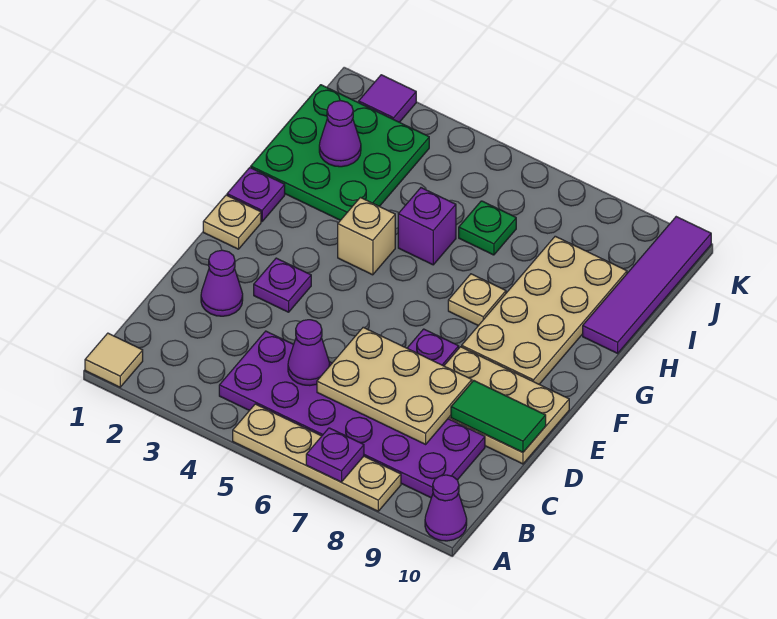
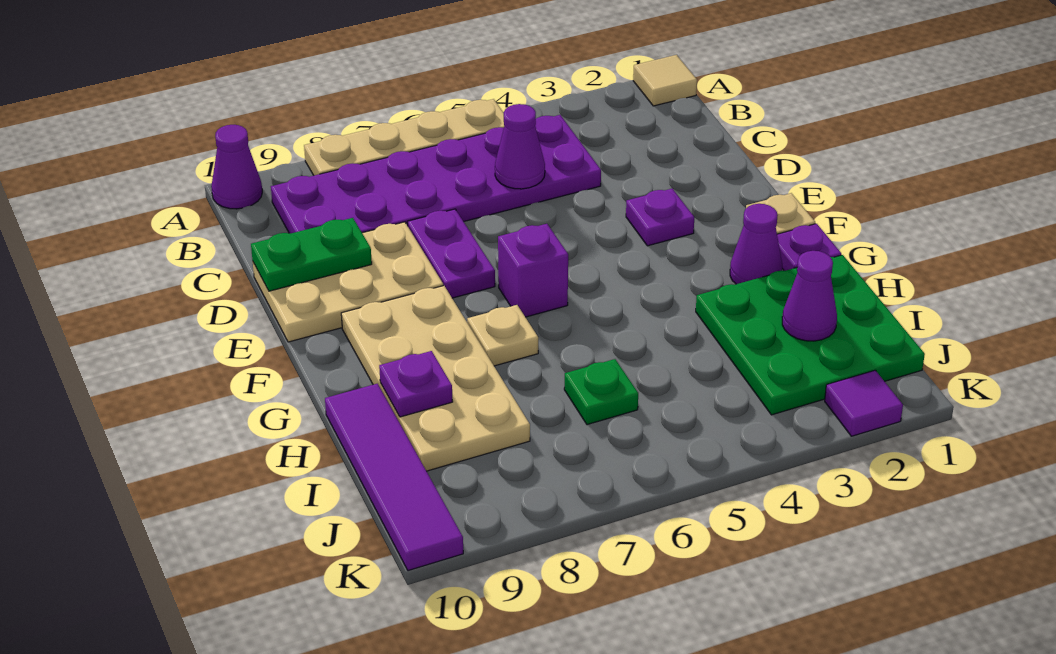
purple 1x1 plate [306,428,364,482] -> purple 1x1 plate moved to [379,351,453,417]
tan 2x3 plate [317,327,472,444] -> none
purple 1x1 cone [201,250,243,316] -> purple 1x1 cone moved to [730,204,782,284]
green 1x2 tile [451,381,546,452] -> green 1x2 plate [251,218,372,291]
tan 1x1 brick [338,197,395,275] -> none
purple 1x1 brick [398,188,456,265] -> purple 1x1 brick moved to [498,224,568,317]

